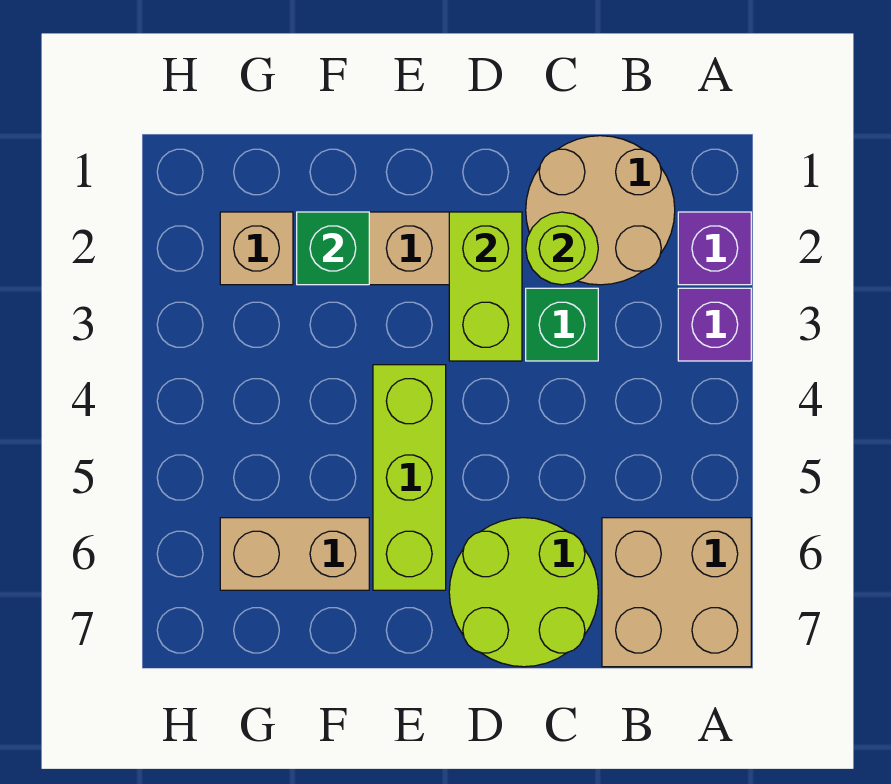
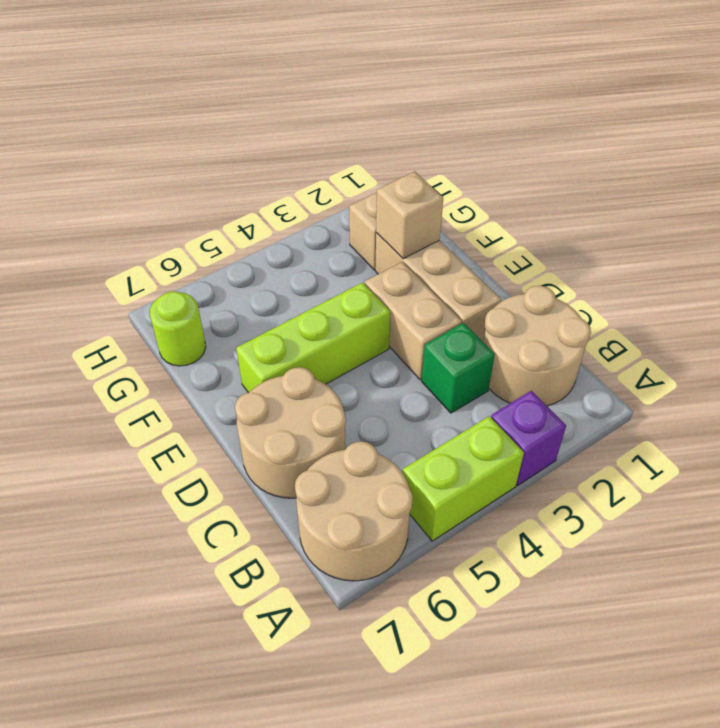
purple 1x1 brick [678,212,751,285] -> none
tan 2x2 brick [602,518,751,667] -> tan 2x2 round brick [295,442,413,581]
lime 1x1 round brick [526,212,598,285] -> lime 1x1 round brick moved to [150,292,206,366]
lime 2x2 round brick [449,518,598,667] -> tan 2x2 round brick [235,367,346,498]
lime 1x2 brick [449,212,522,361] -> lime 1x2 brick moved to [403,416,524,541]
green 1x1 brick [297,212,369,285] -> tan 1x1 brick [376,172,443,259]
tan 1x2 brick [220,518,369,590] -> tan 1x2 brick moved to [365,262,462,380]

